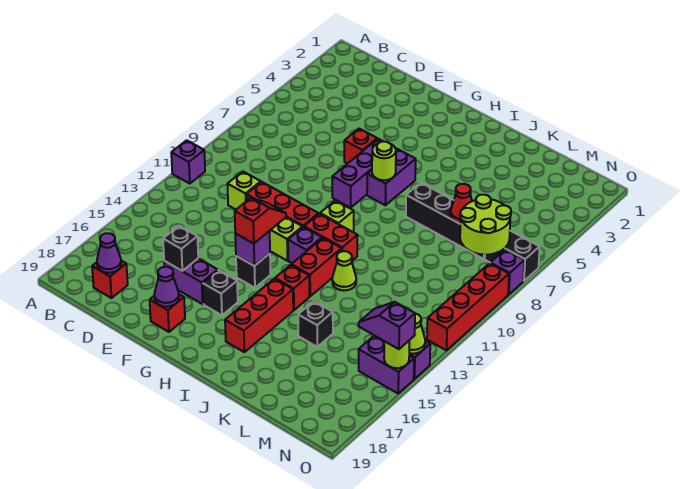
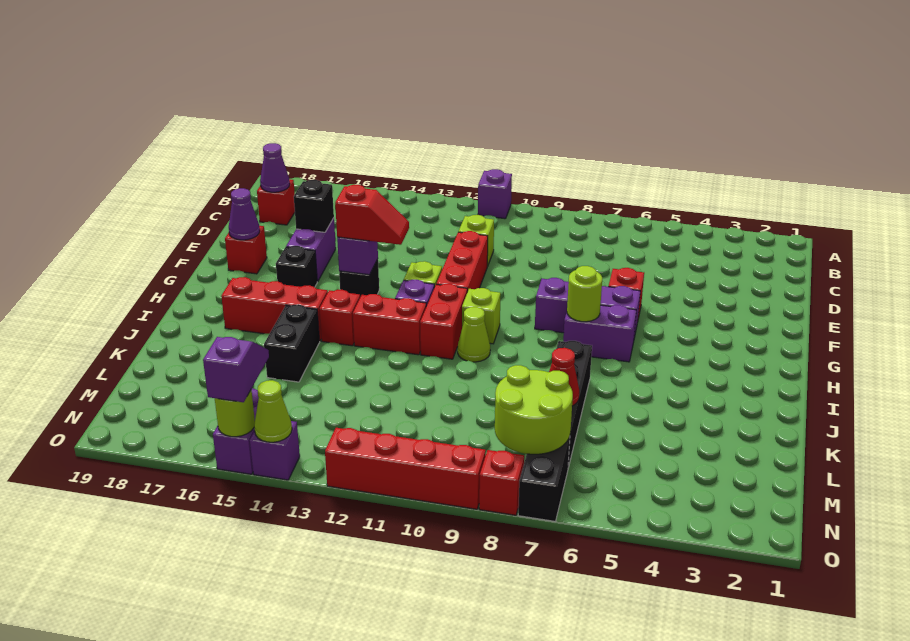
lime 1x1 cone [332,251,356,291] -> lime 1x1 cone moved to [458,307,490,362]
black 1x1 brick [298,301,333,347] -> black 1x2 brick [264,304,320,382]
purple 1x1 brick [490,250,524,294] -> red 1x1 brick [479,450,524,515]

